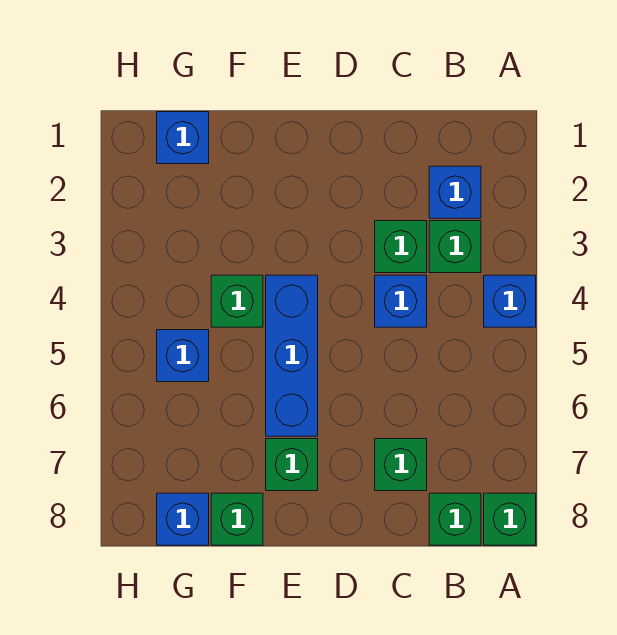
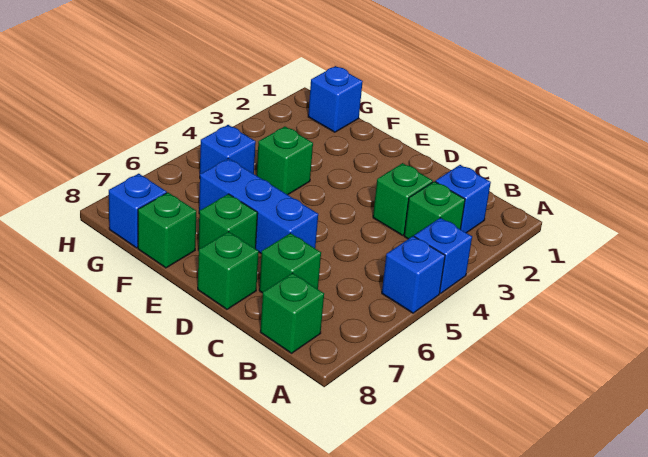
green 1x1 brick [484,493,536,545] -> green 1x1 brick moved to [198,232,259,309]
blue 1x1 brick [375,275,427,327] -> blue 1x1 brick moved to [382,236,445,313]
blue 1x3 brick [266,275,318,436] -> blue 1x3 brick turned to [199,158,318,253]

